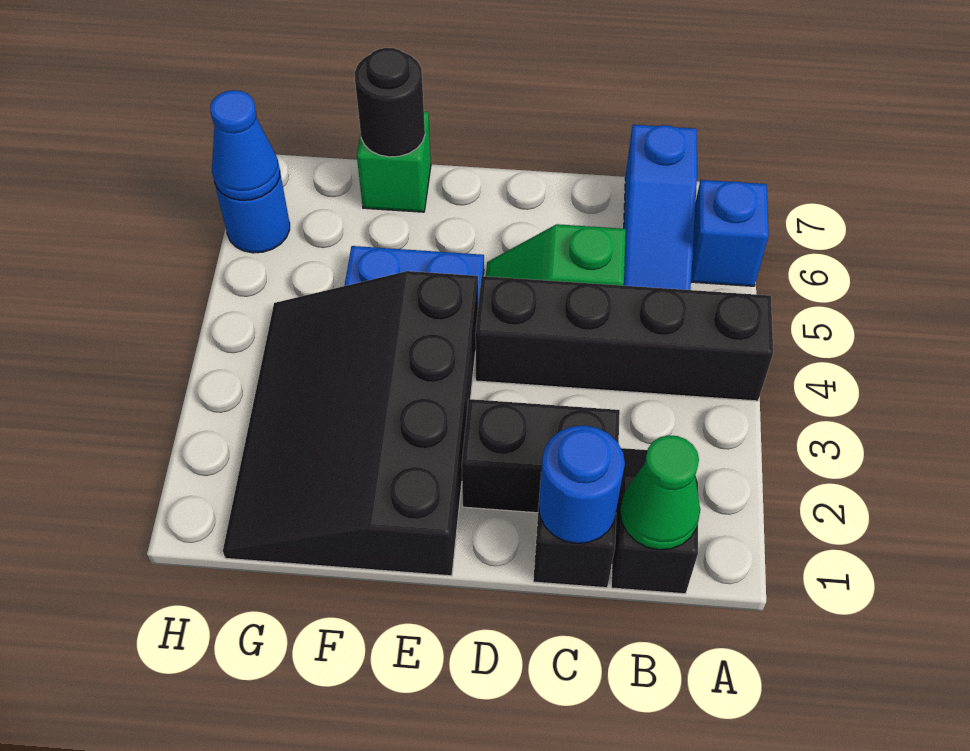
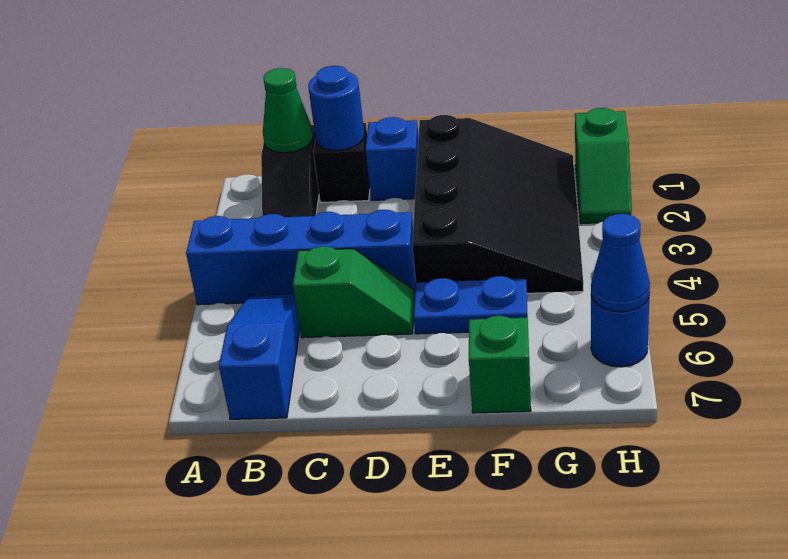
black 1x4 brick [475,276,773,401] -> blue 1x4 brick [186,210,416,305]
blue 1x1 brick [691,180,769,286] -> blue 1x1 brick moved to [366,117,419,200]
black 1x2 brick [462,399,620,513] -> none
black 1x1 round brick [355,48,425,157] -> none
none -> green 1x2 slope [575,108,632,224]

